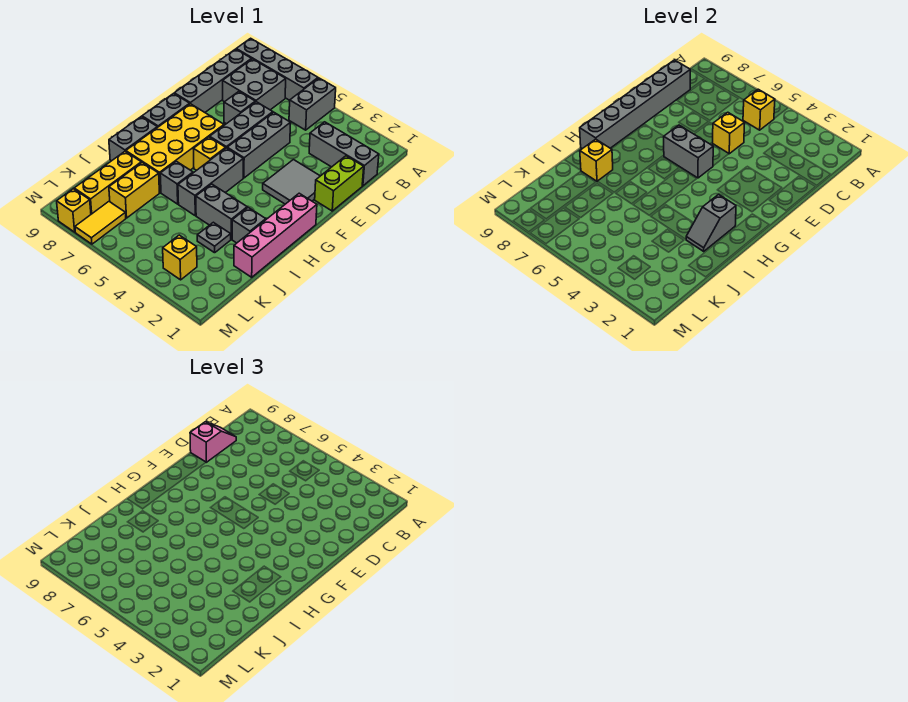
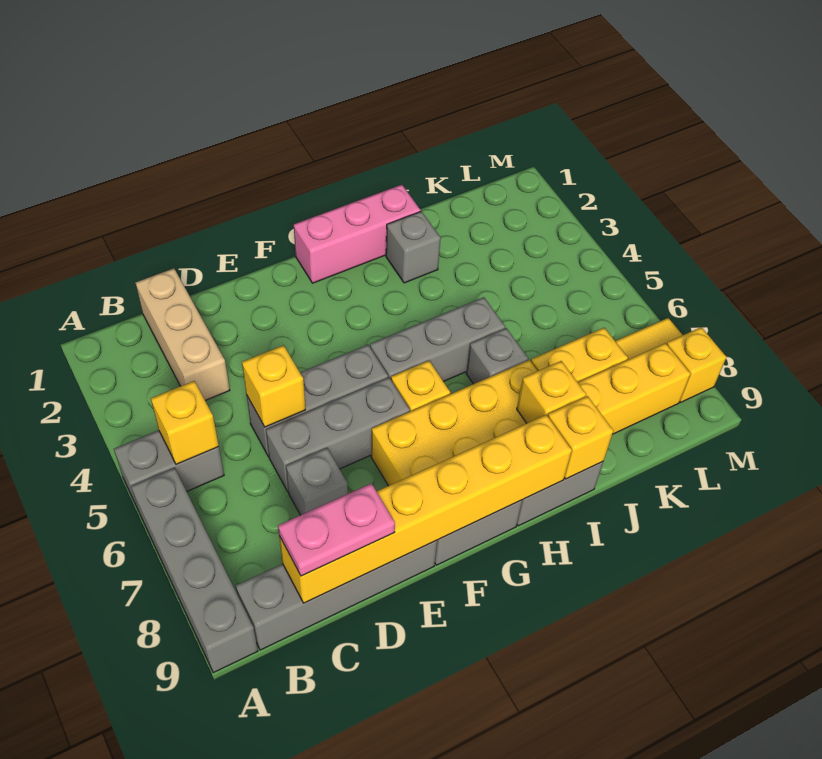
grey 2x2 brick [223,59,286,110] -> none
grey 1x3 brick [309,122,379,186] -> tan 1x3 brick [136,268,230,401]
grey 1x6 brick [580,60,690,149] -> yellow 1x6 brick [279,414,572,603]
pink 1x2 slope [190,422,236,462] -> pink 1x2 plate [278,483,395,576]
lime 1x2 brick [315,156,364,211] -> none
grey 2x2 tile [263,160,320,204] -> none
grey 1x2 brick [664,125,713,178] -> none
pink 1x4 brick [234,193,317,277] -> pink 1x3 brick [294,185,421,283]
grey 1x2 slope [686,195,736,251] -> none
grey 1x2 brick [196,184,247,239] -> none
grey 1x1 plate [197,222,231,253] -> none
yellow 1x1 brick [163,235,197,280] -> yellow 1x1 brick moved to [548,396,613,479]

